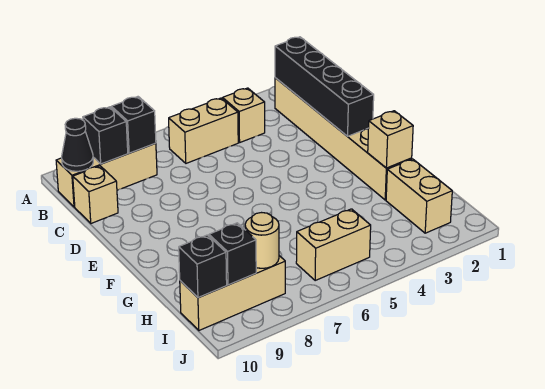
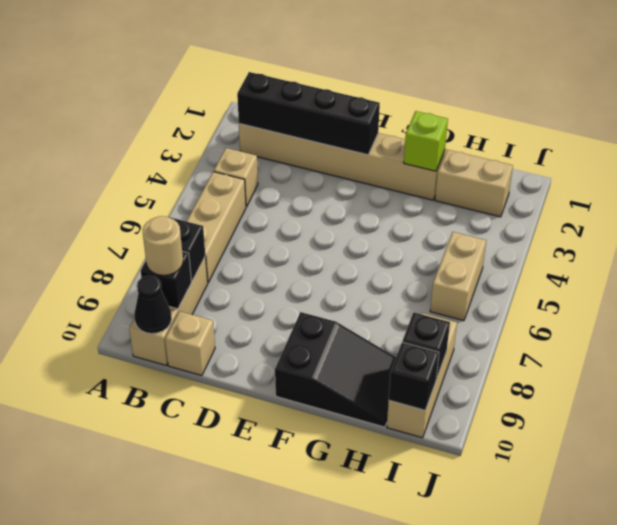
tan 1x2 brick [169,98,238,163] -> tan 1x3 brick [187,172,246,282]
none -> black 2x3 slope [275,312,396,427]
tan 1x1 brick [368,111,413,168] -> lime 1x1 brick [404,111,448,171]
tan 1x1 round brick [245,213,279,268] -> tan 1x1 round brick moved to [143,216,183,275]

